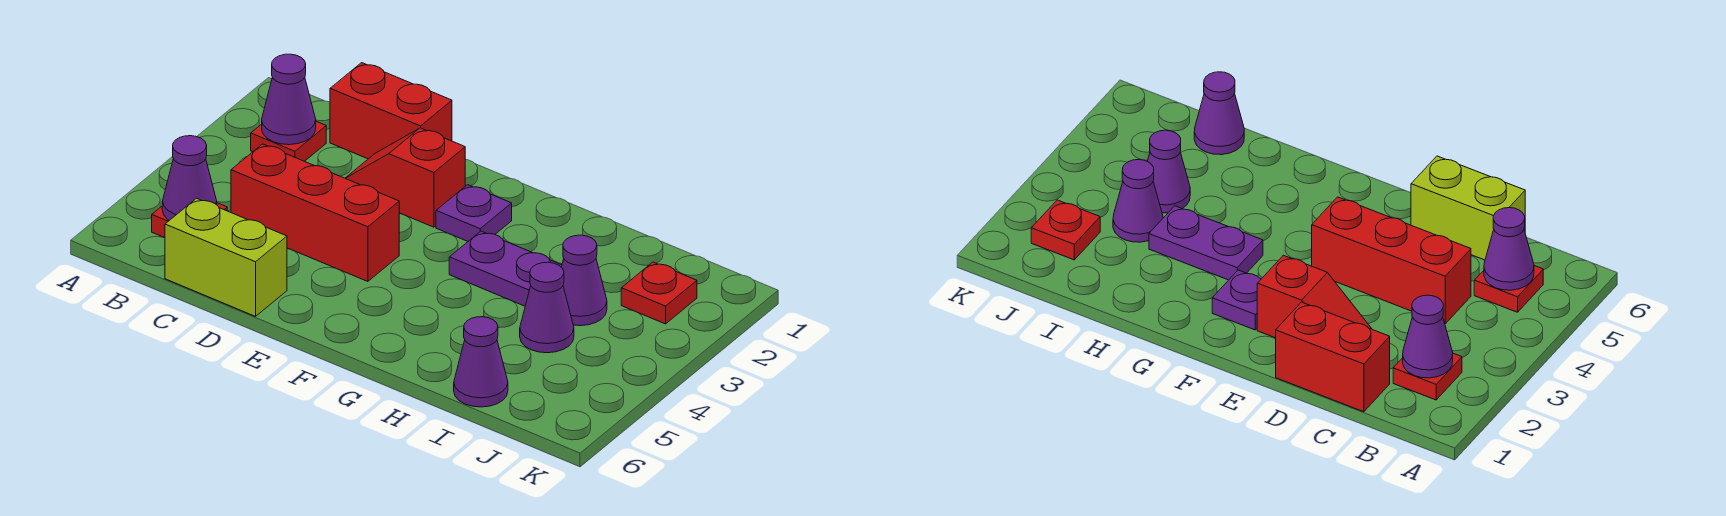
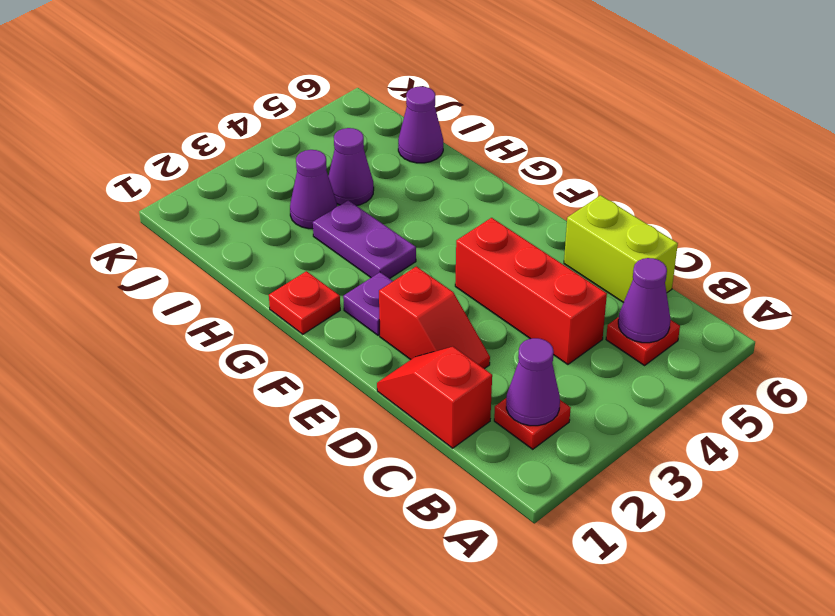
red 1x2 brick [330,63,452,159] -> red 1x2 slope [377,347,492,448]
red 1x1 plate [621,262,697,324] -> red 1x1 plate moved to [269,271,340,334]

